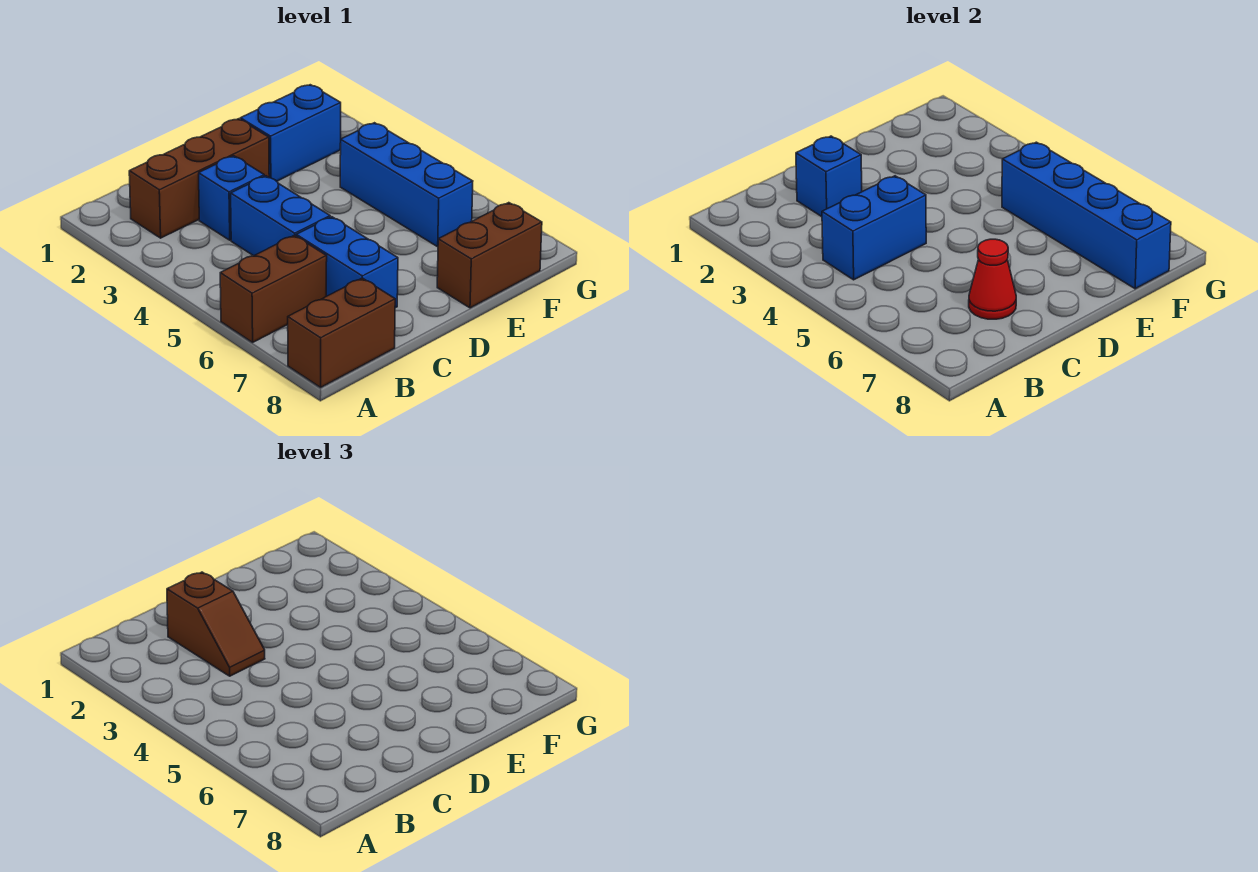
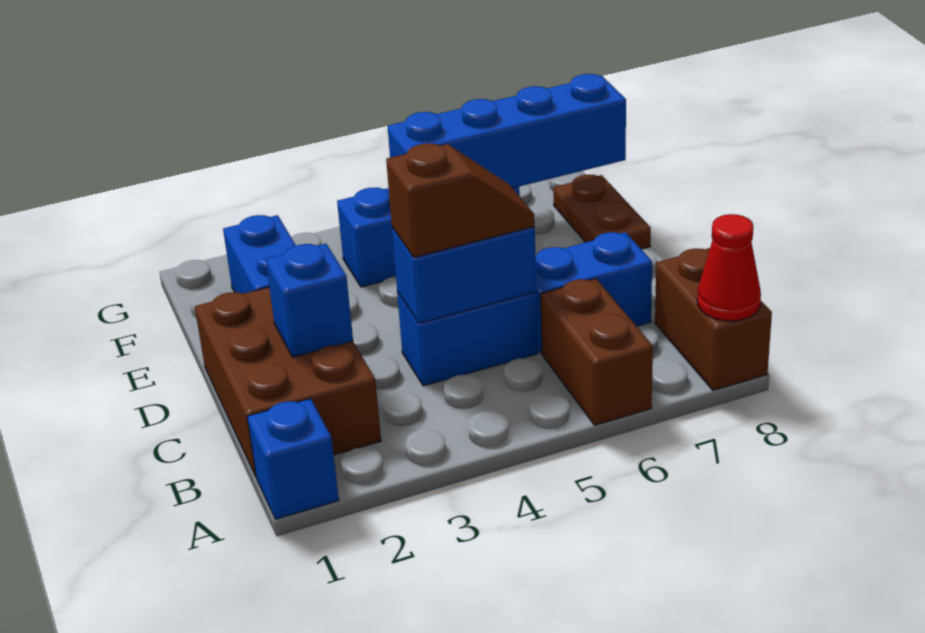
brown 1x3 brick [129,119,269,238] -> brown 2x3 brick [195,287,381,476]
blue 1x2 brick [822,176,926,280] -> blue 1x2 brick turned to [392,227,536,323]
brown 1x2 slope [167,572,265,676] -> brown 1x2 slope moved to [386,143,535,257]
blue 1x1 brick [199,156,264,240] -> blue 1x1 brick moved to [247,399,339,519]
red 1x1 cone [969,239,1016,319] -> red 1x1 cone moved to [697,214,761,321]
brown 1x2 brick [437,203,542,308] -> brown 1x2 plate [553,175,651,249]

